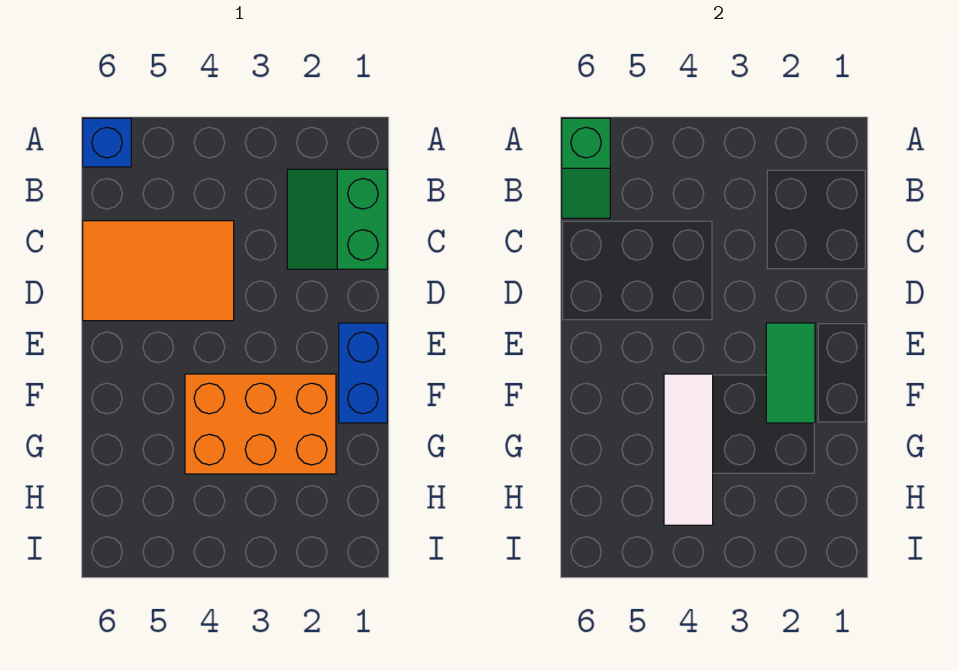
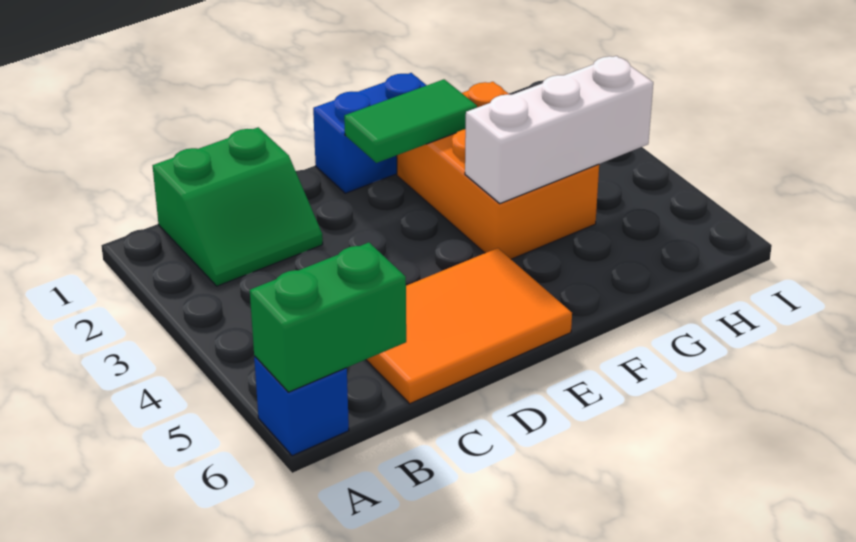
green 1x2 slope [562,118,610,218] -> green 1x2 brick [250,243,406,392]
orange 2x3 tile [83,221,234,321] -> orange 2x3 tile turned to [366,248,572,404]
white 1x3 tile [664,374,713,525] -> white 1x3 brick [465,56,653,203]

